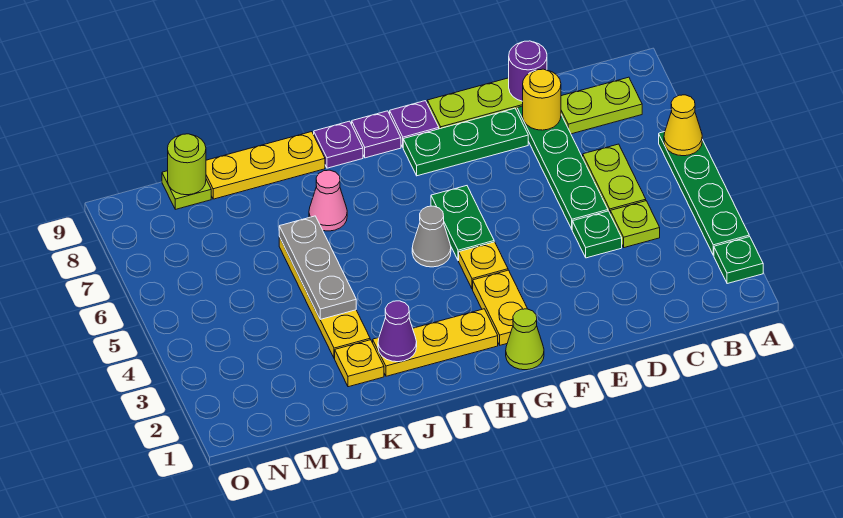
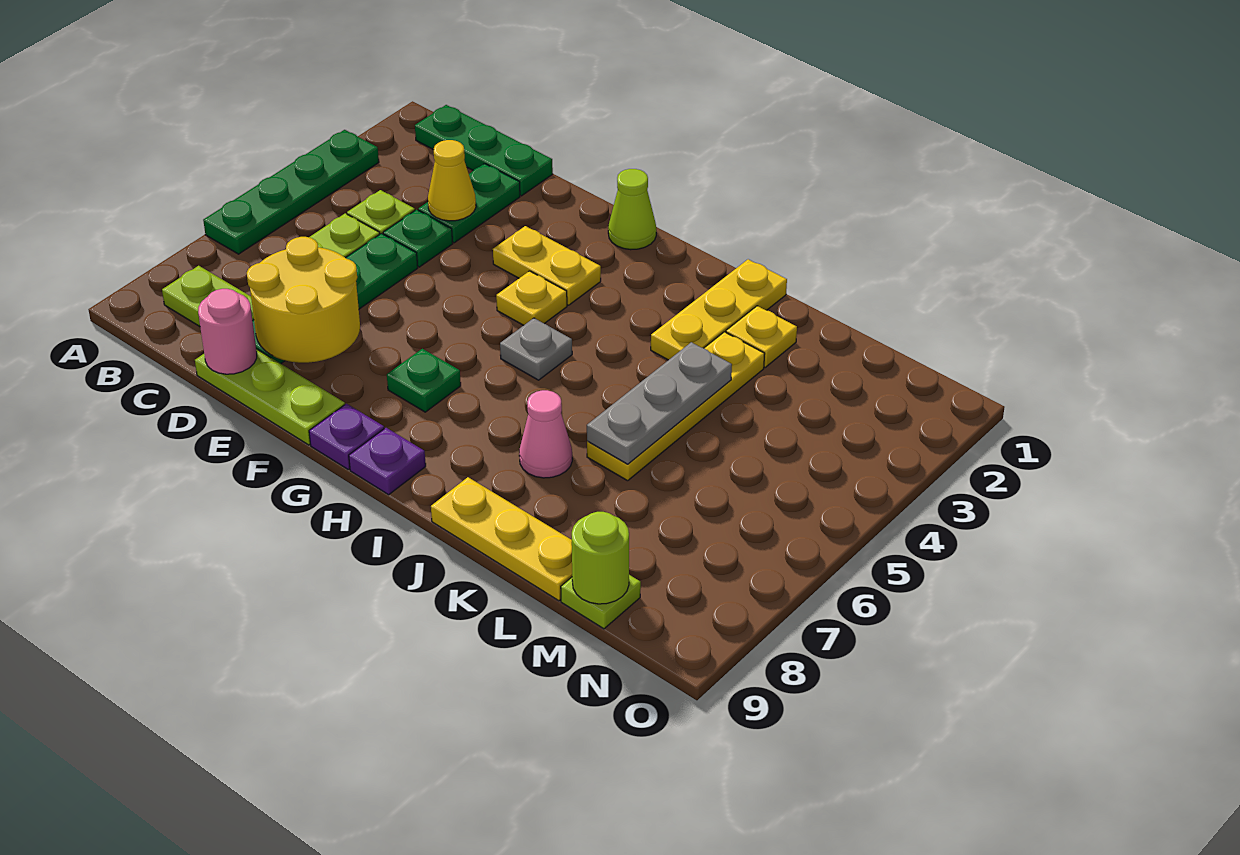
green 1x1 plate [714,237,763,284] -> green 1x1 plate moved to [387,349,461,412]
yellow 1x1 cone [664,95,702,156] -> yellow 1x1 cone moved to [428,140,476,221]
yellow 1x1 round brick [523,69,561,130] -> yellow 2x2 round brick [247,237,360,363]
purple 1x1 round brick [509,41,547,101] -> pink 1x1 round brick [198,289,257,374]
green 1x3 plate [403,108,528,176] -> green 1x3 plate moved to [415,105,553,196]
yellow 1x2 plate [473,270,527,345] -> yellow 1x2 plate turned to [493,226,601,305]
green 1x2 plate [431,186,494,261] -> green 1x2 plate moved to [418,164,520,243]
yellow 1x3 plate [373,309,498,376] -> yellow 1x3 plate turned to [651,259,787,360]
grey 1x1 cone [412,206,451,267] -> grey 1x1 plate [500,318,572,380]
purple 1x1 plate [314,121,363,168] -> none
purple 1x1 cone [378,301,417,362] -> none

